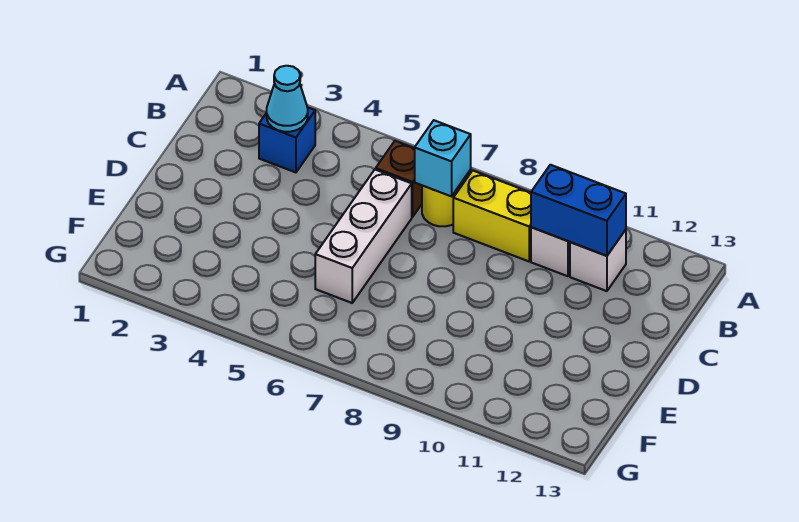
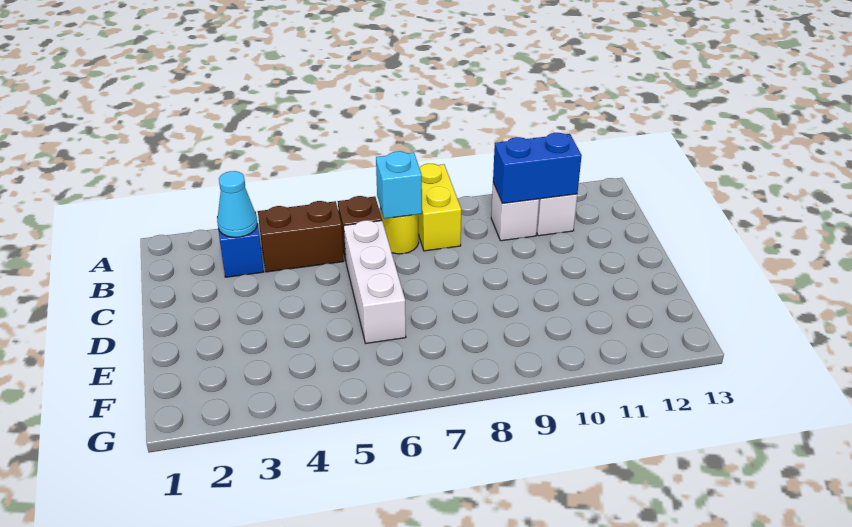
none -> brown 1x2 brick [258,201,344,272]
yellow 1x2 brick [453,170,531,261] -> yellow 1x2 brick turned to [418,164,461,251]

